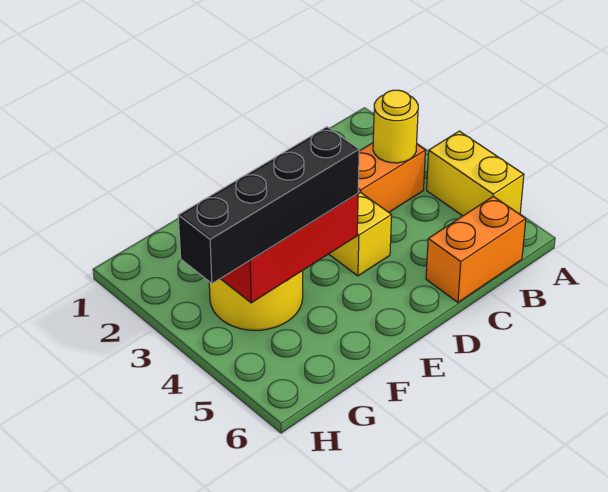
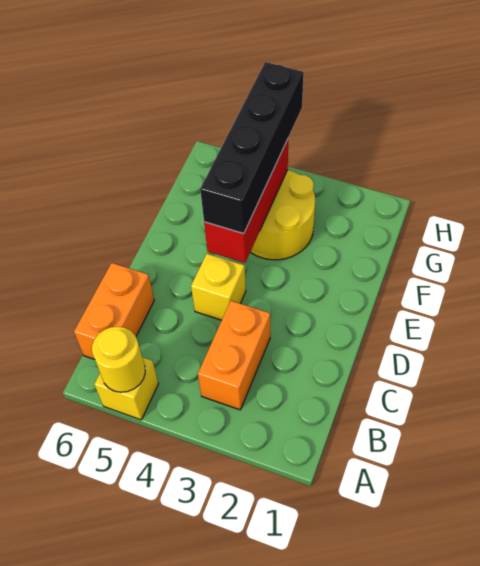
yellow 1x2 brick [427,131,524,216] -> yellow 1x1 brick [94,357,159,420]
yellow 1x1 round brick [373,90,418,163] -> yellow 1x1 round brick moved to [92,327,145,392]

